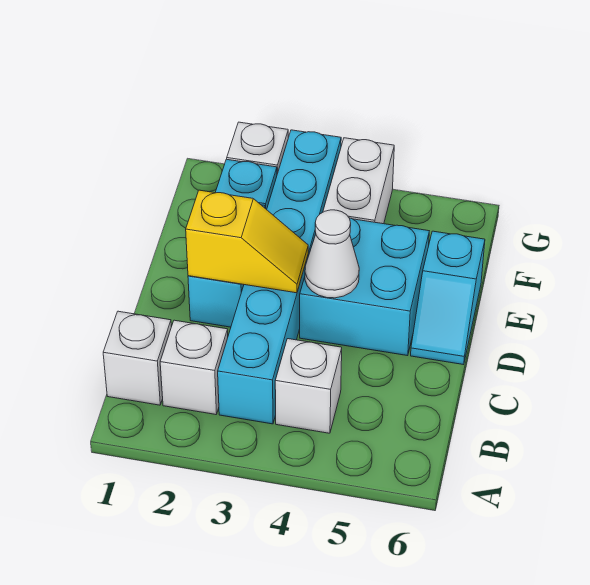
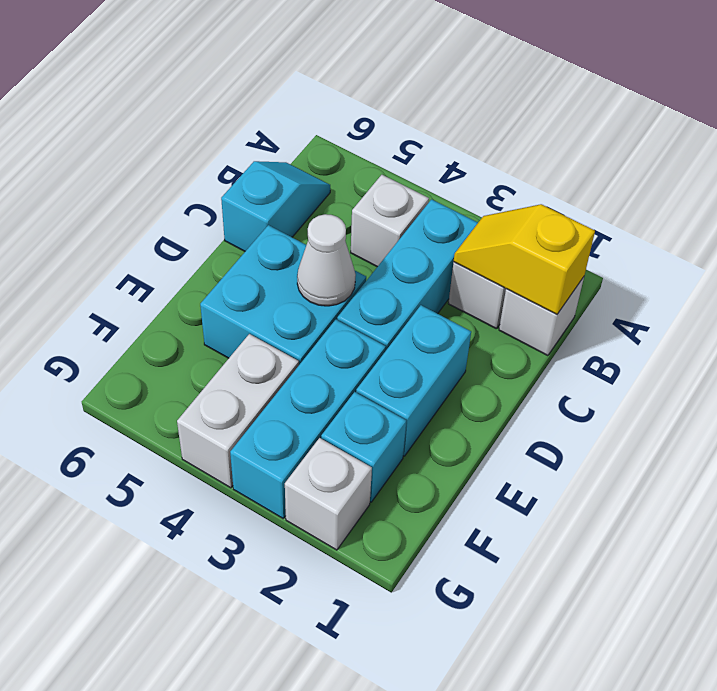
yellow 1x2 slope [186,190,308,293] -> yellow 1x2 slope moved to [454,204,595,315]
cyan 1x2 slope [411,231,485,365] -> cyan 1x2 slope moved to [221,161,330,251]

